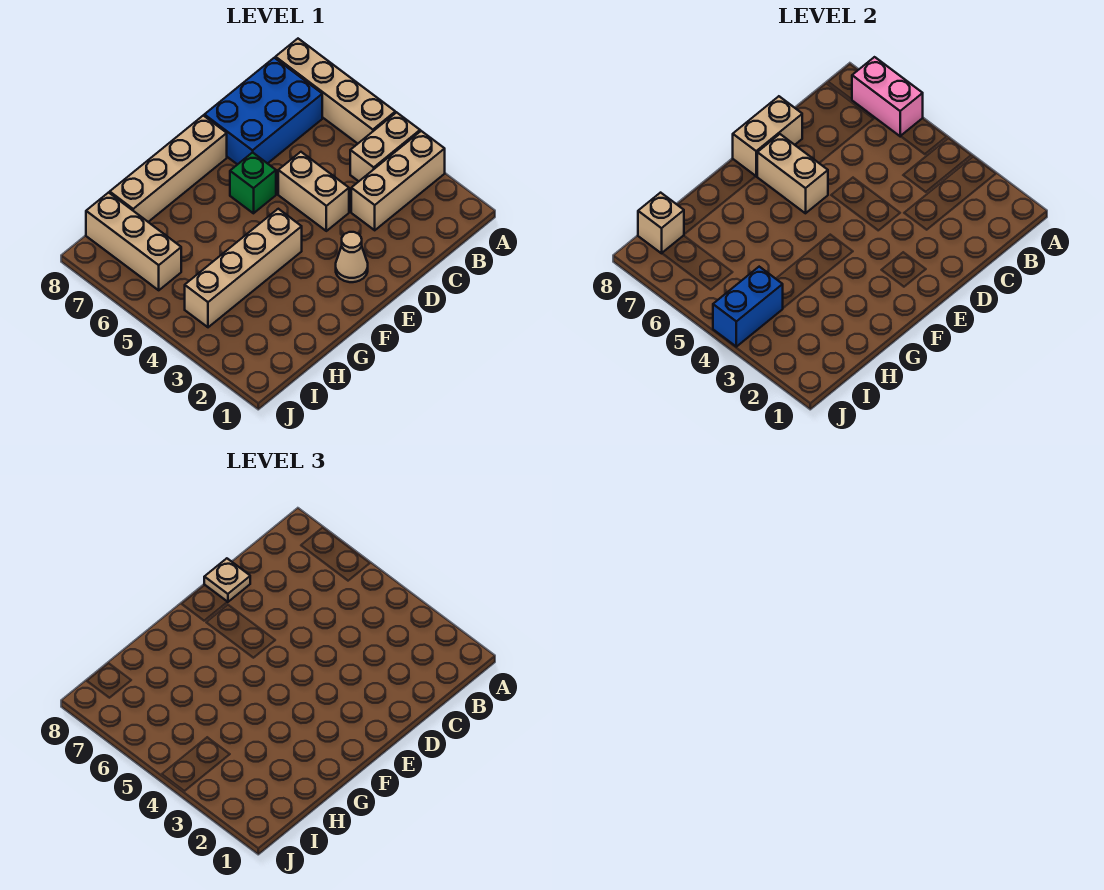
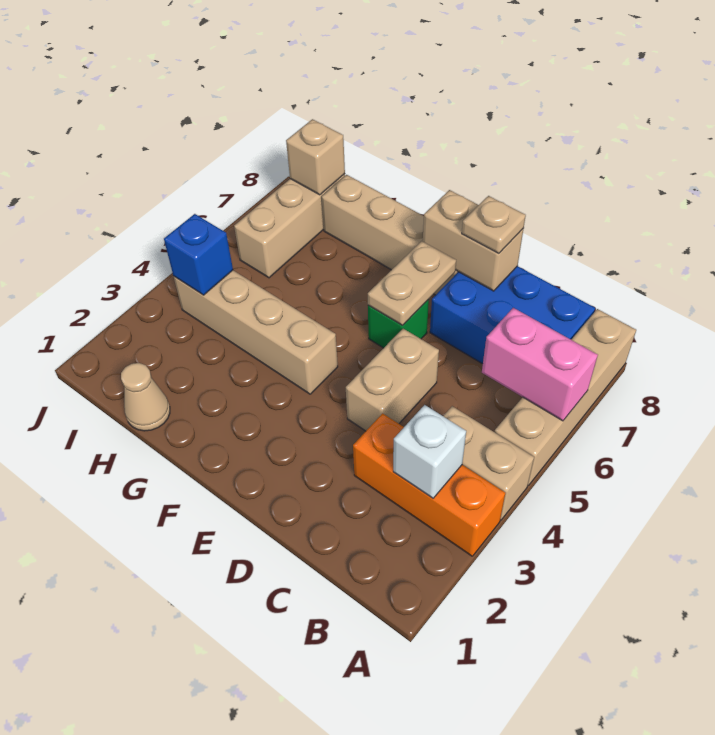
tan 1x3 brick [351,131,445,230] -> orange 1x3 brick [353,413,505,556]
pink 1x2 brick [852,57,923,136] -> pink 1x2 brick turned to [482,308,598,421]
none -> white 1x1 brick [393,405,466,498]
tan 1x1 cone [336,232,368,282] -> tan 1x1 cone moved to [121,363,170,431]
tan 1x2 brick [757,134,828,213] -> tan 1x2 plate [368,241,456,326]
blue 1x2 brick [713,267,783,347] -> blue 1x1 brick [164,214,233,295]

